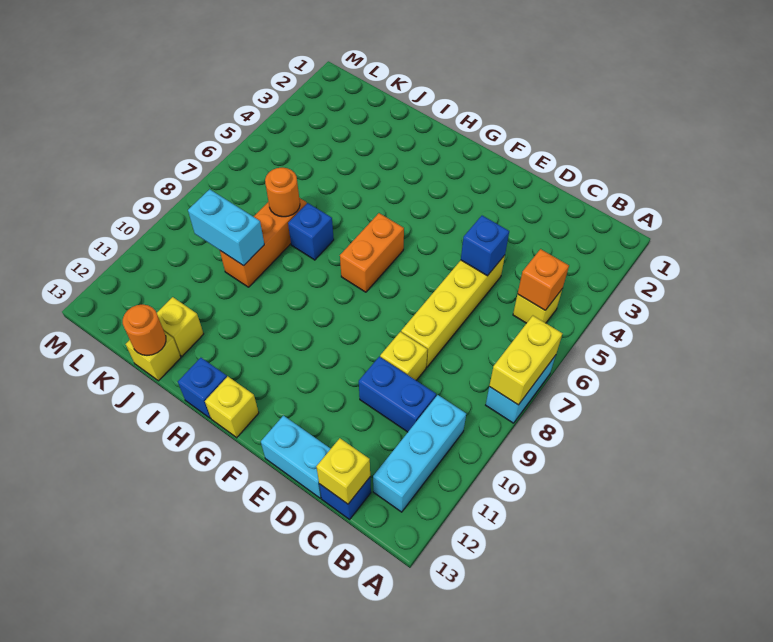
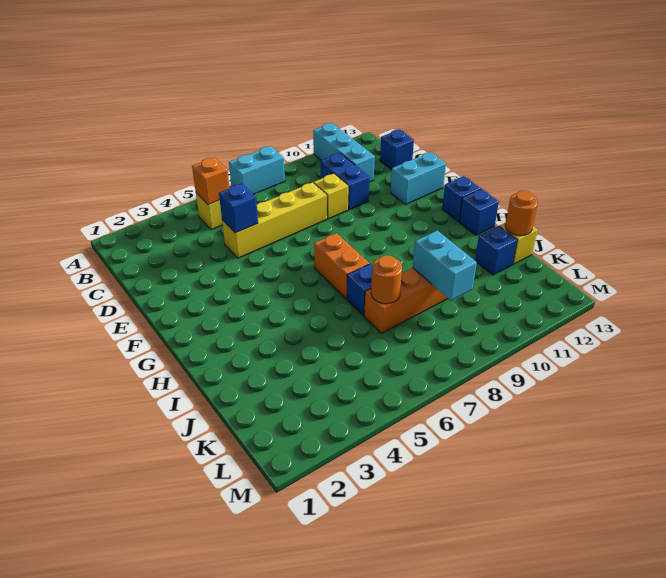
yellow 1x2 brick [489,316,563,405] -> none
cyan 1x3 brick [373,395,466,512] -> cyan 1x3 brick turned to [313,123,375,182]
yellow 1x1 brick [316,438,370,504] -> none
cyan 1x2 brick [261,416,330,498] -> cyan 1x2 brick turned to [390,152,446,205]
orange 1x2 brick [340,213,404,292] -> orange 1x2 brick turned to [314,233,369,299]
yellow 1x1 brick [205,376,259,438] -> blue 1x1 brick [442,176,481,222]
yellow 1x1 brick [157,297,204,356] -> blue 1x1 brick [475,226,517,275]

